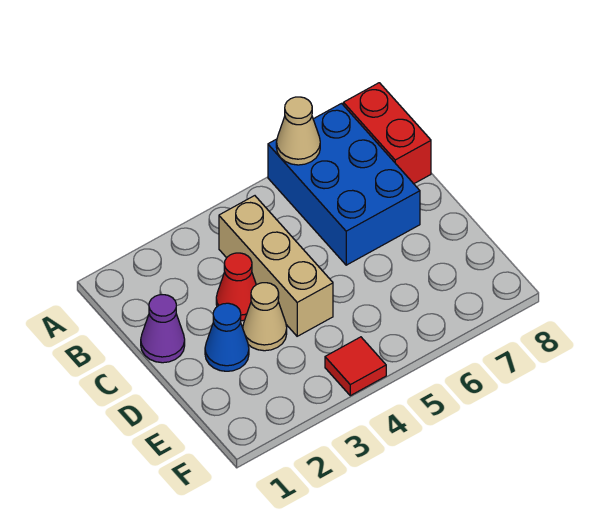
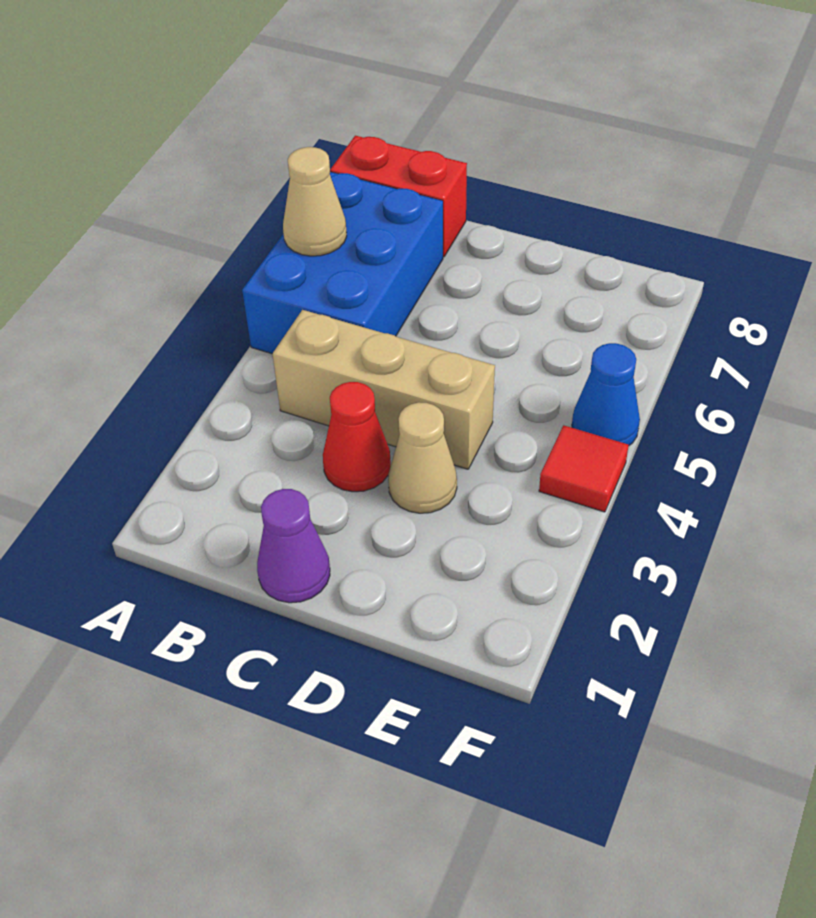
blue 2x3 brick [268,104,420,265] -> blue 2x3 brick turned to [242,172,443,354]
blue 1x1 cone [205,303,249,371] -> blue 1x1 cone moved to [572,343,640,445]

